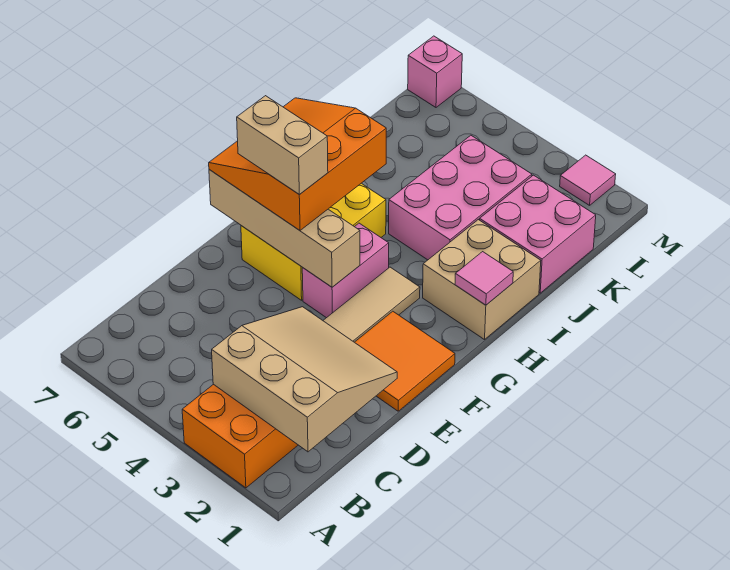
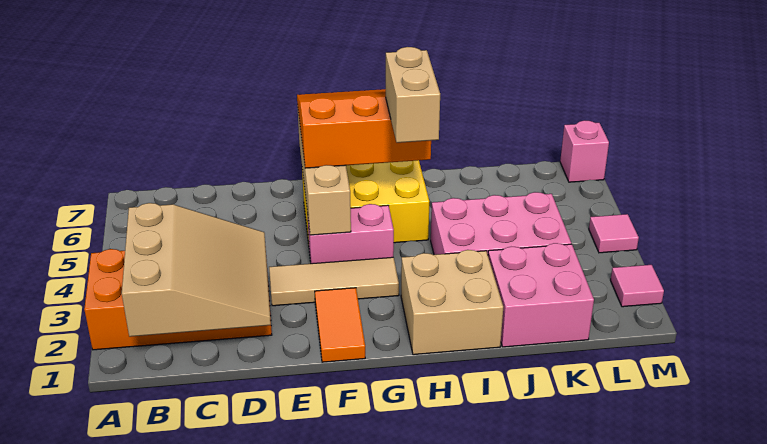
orange 2x2 tile [355,311,455,411] -> orange 1x2 tile [315,288,365,362]
tan 1x2 brick [237,96,328,195] -> tan 1x2 brick moved to [386,47,440,143]
pink 1x1 tile [455,252,513,305] -> pink 1x1 tile moved to [589,214,639,253]

